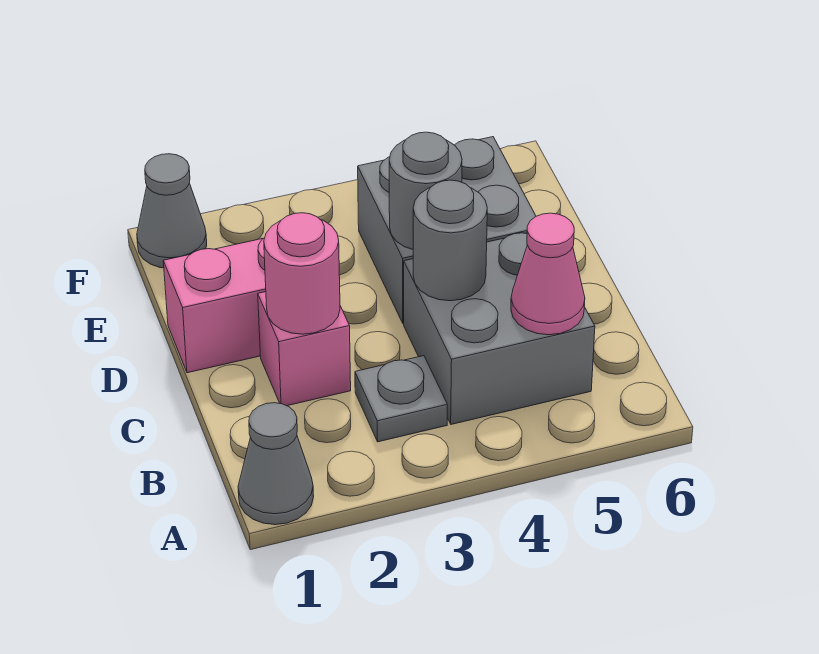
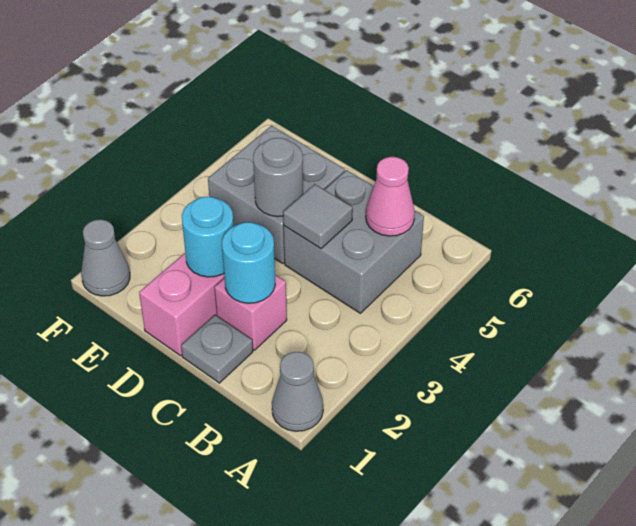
grey 1x1 plate [355,356,447,442] -> grey 1x1 plate moved to [181,315,253,383]
pink 1x1 round brick [264,213,340,334] -> cyan 1x1 round brick [222,222,275,303]
grey 1x1 round brick [413,180,487,301] -> grey 1x1 tile [283,184,353,248]
none -> cyan 1x1 round brick [182,197,233,277]

